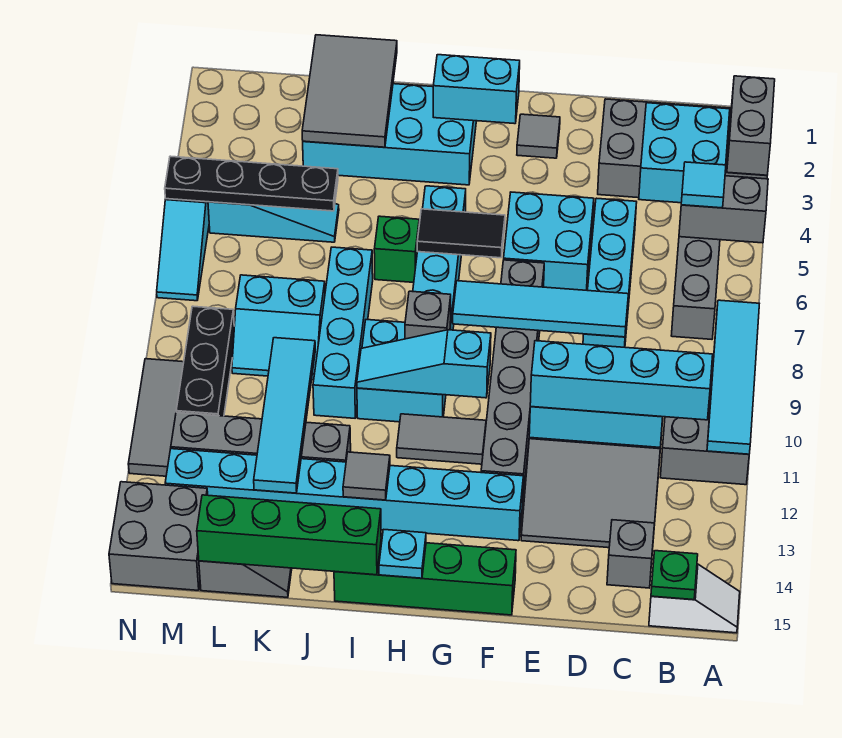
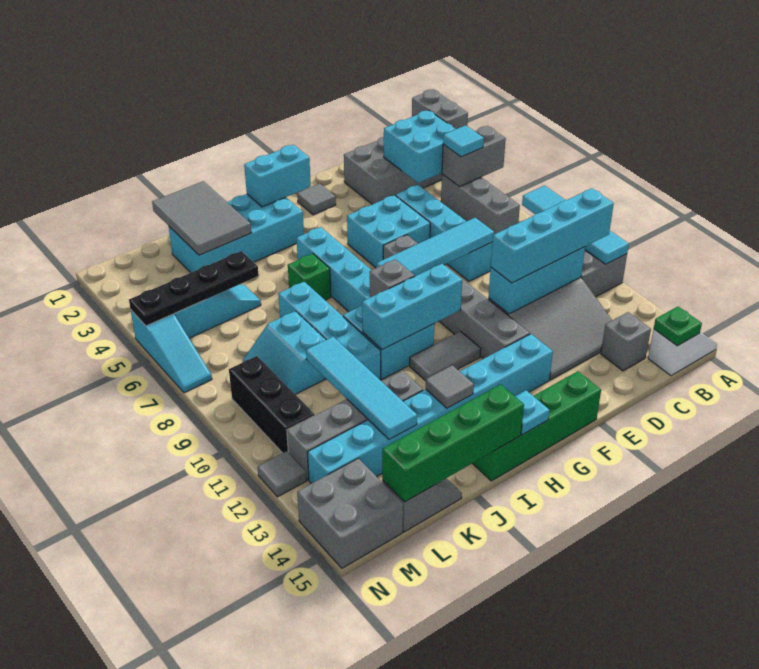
black 1x2 tile [417,209,505,258] -> none
cyan 1x3 slope [357,330,491,398] -> cyan 1x3 brick [362,264,462,349]
cyan 2x2 slope [232,275,325,380] -> cyan 2x2 slope turned to [242,311,326,394]
grey 1x3 tile [128,359,184,476] -> grey 1x1 tile [258,451,307,497]

